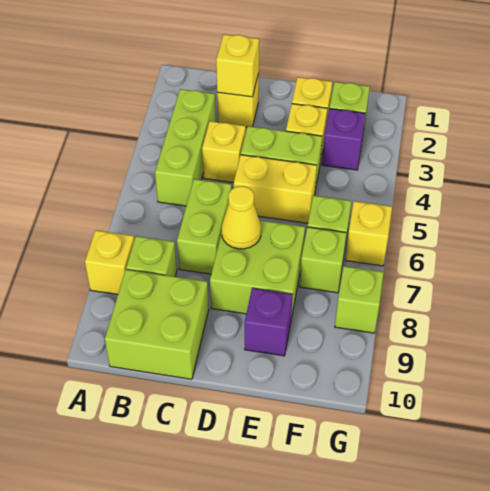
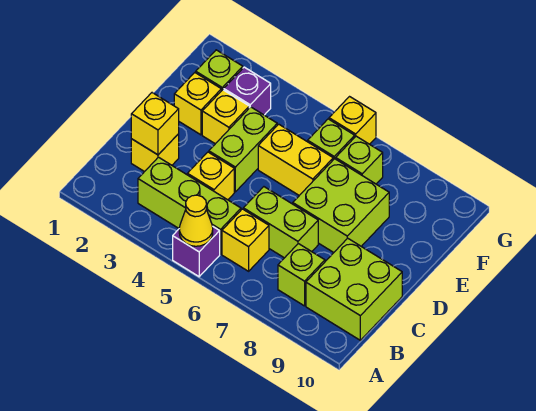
yellow 1x1 brick [85,230,134,295] -> yellow 1x1 brick moved to [222,209,269,271]
yellow 1x2 brick [234,155,317,223] -> yellow 1x2 brick turned to [258,124,333,195]
yellow 1x1 cone [222,186,261,249] -> yellow 1x1 cone moved to [179,195,213,246]
purple 1x1 brick [245,288,293,356] -> purple 1x1 brick moved to [173,226,220,277]
lime 1x1 brick [335,266,384,333] -> none

